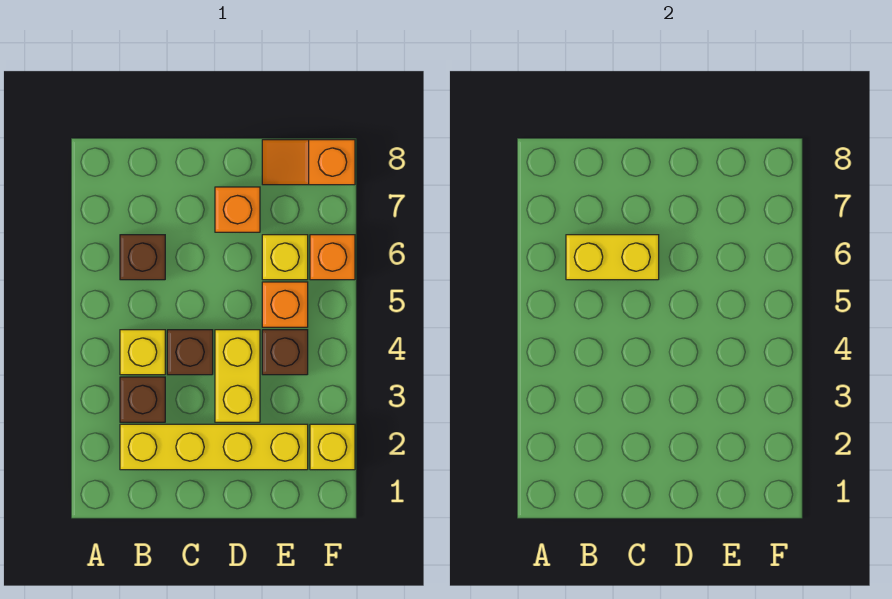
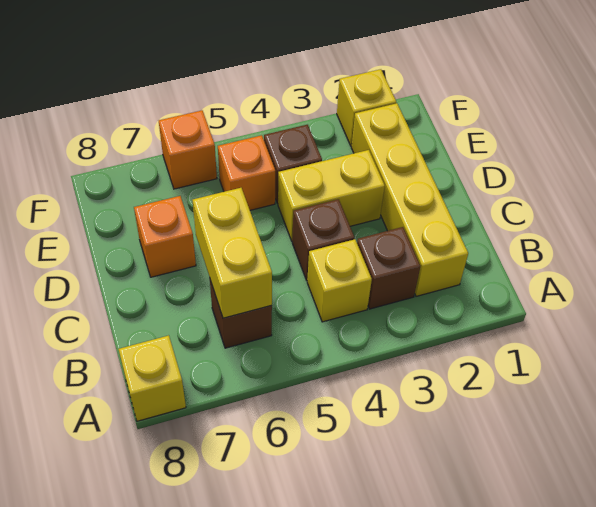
yellow 1x1 brick [262,235,308,280] -> yellow 1x1 brick moved to [119,335,186,421]
orange 1x2 slope [262,140,355,185] -> none

